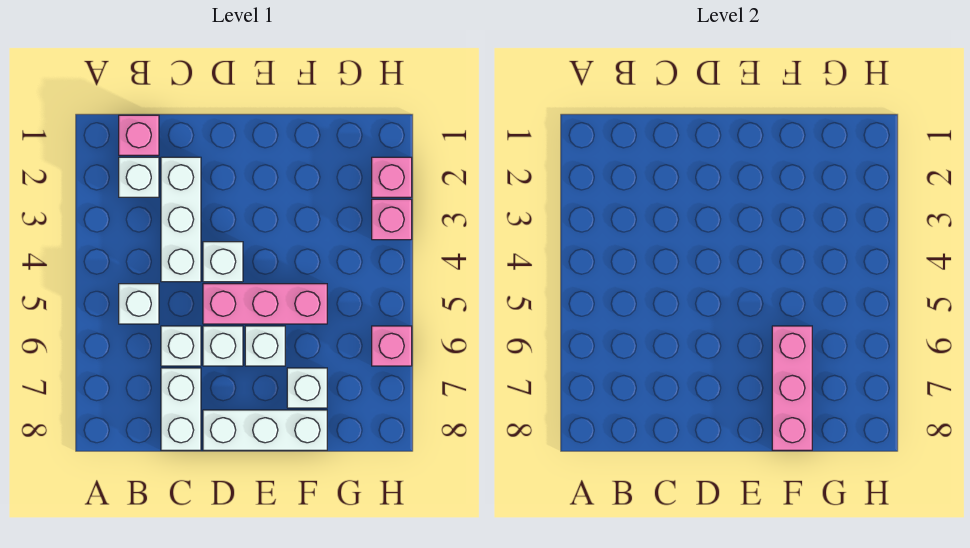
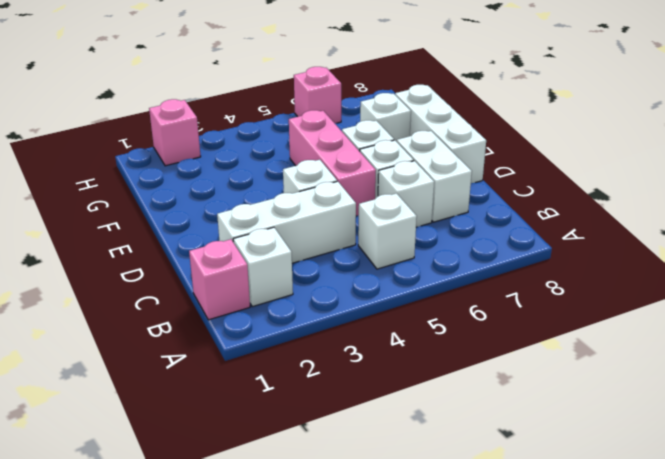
white 1x2 brick [161,368,201,450] -> white 1x2 brick turned to [397,131,472,222]
pink 1x3 brick [772,326,812,450] -> none
pink 1x1 brick [372,199,412,240] -> none

